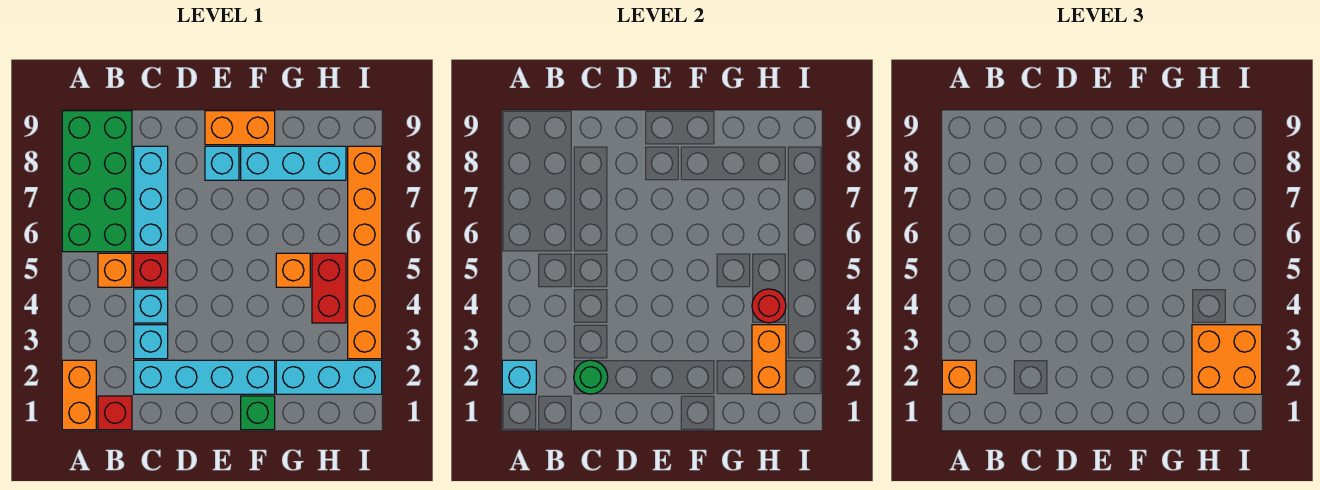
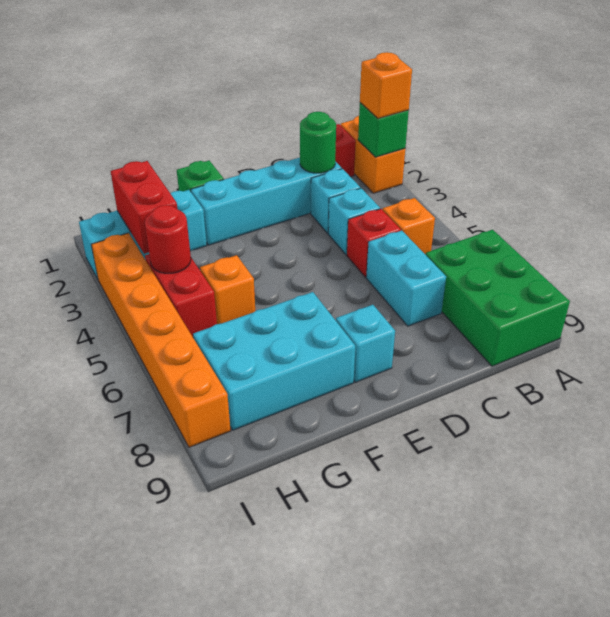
cyan 1x1 brick [502,360,536,394] -> green 1x1 brick [358,103,409,157]
green 2x4 brick [62,111,132,252] -> green 2x3 brick [426,230,570,366]
cyan 1x3 brick [134,146,168,252] -> cyan 1x2 brick [366,231,446,326]
orange 1x2 brick [205,111,275,145] -> none
cyan 1x3 brick [241,146,346,180] -> cyan 2x3 brick [193,292,355,430]
orange 1x2 brick [752,325,786,394] -> red 1x2 brick [111,161,177,254]
orange 2x2 brick [1192,325,1262,394] -> none

